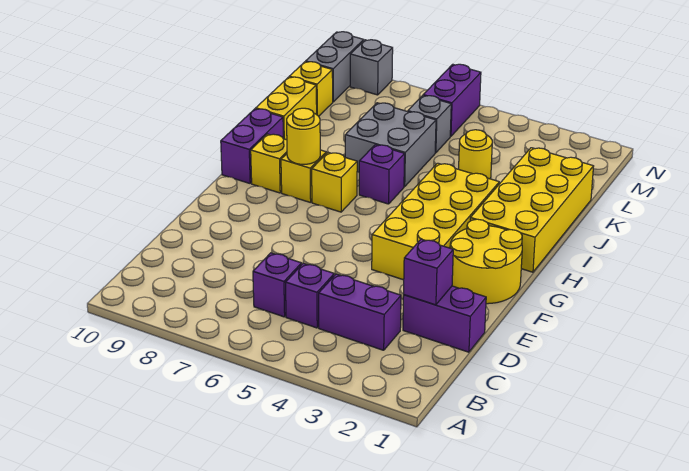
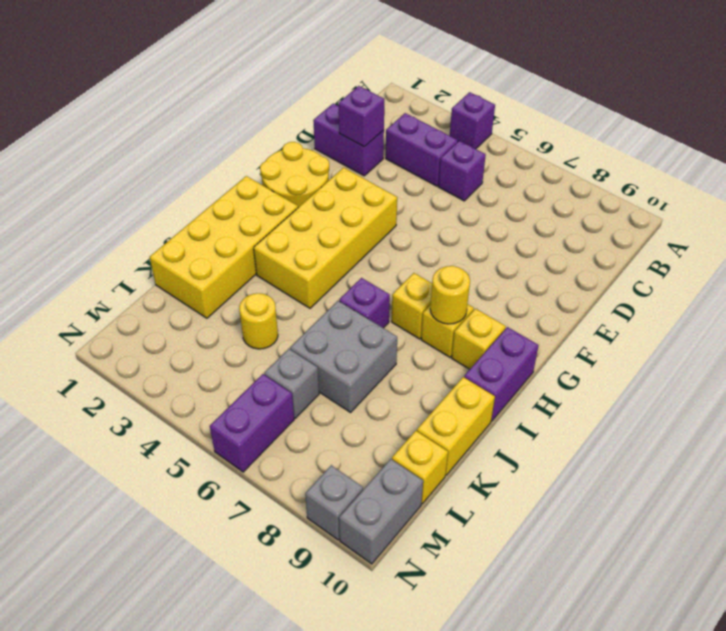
purple 1x1 brick [253,253,302,317] -> purple 1x1 brick moved to [450,92,495,149]

